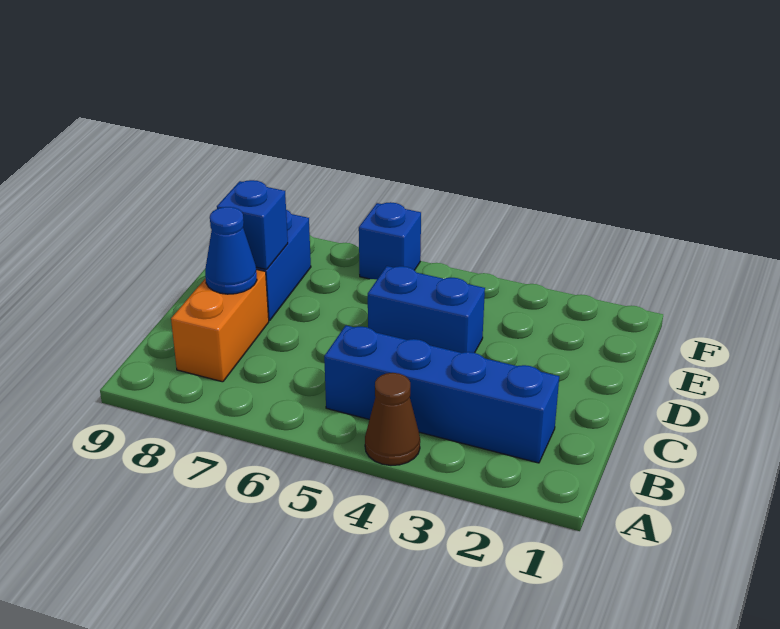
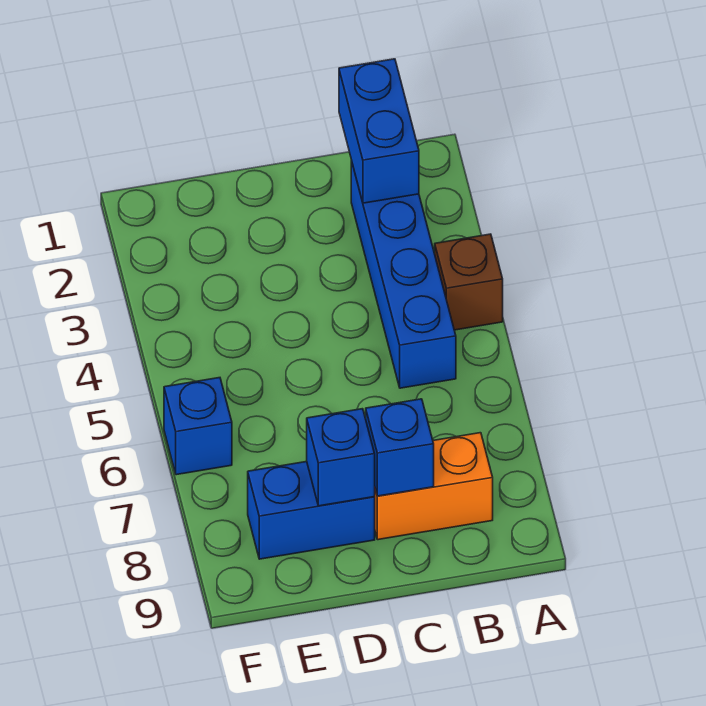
brown 1x1 cone [365,373,420,465] -> brown 1x1 brick [435,234,503,330]
blue 1x1 cone [205,207,257,294] -> blue 1x1 brick [366,399,434,496]
blue 1x2 brick [368,266,485,353] -> blue 1x2 brick moved to [339,59,419,203]

